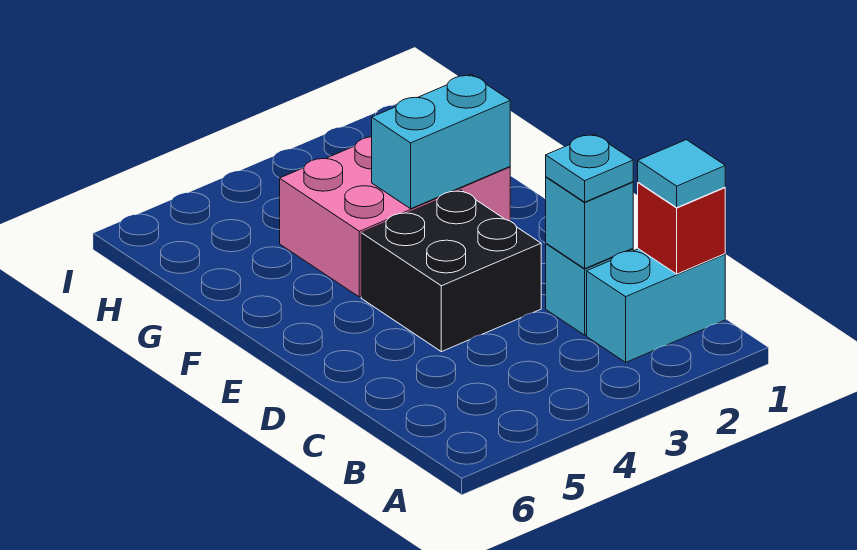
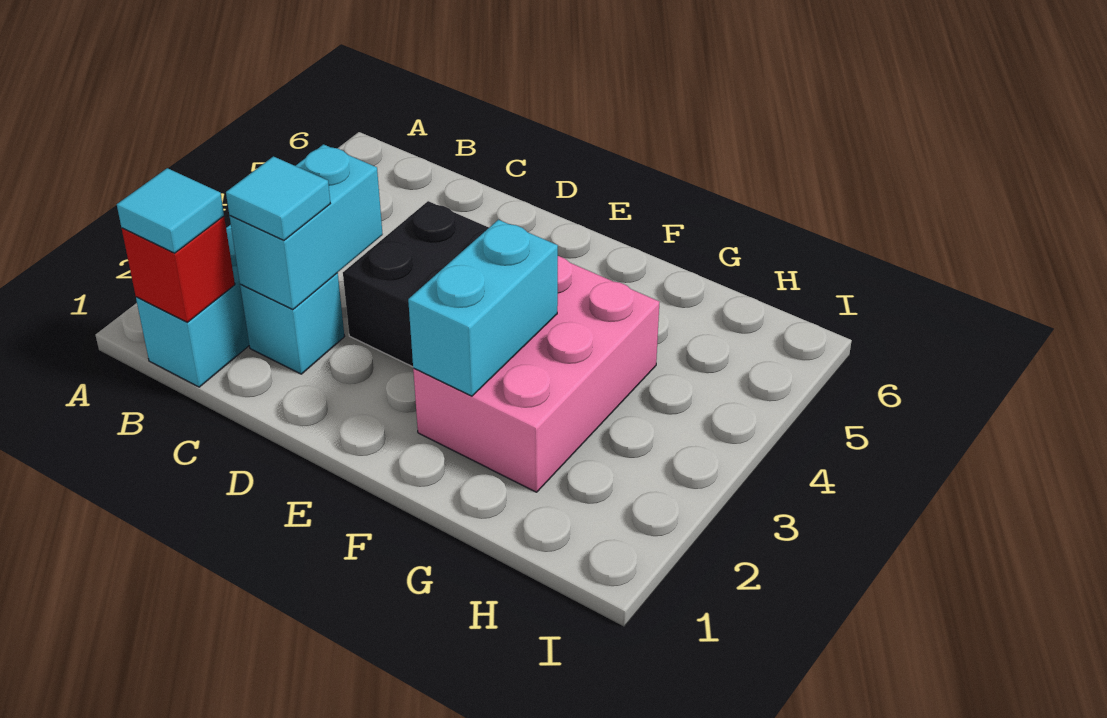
cyan 1x1 brick [546,177,633,269] -> cyan 1x2 brick [230,144,383,310]
cyan 1x1 plate [546,134,633,202] -> cyan 1x1 tile [226,156,330,240]

